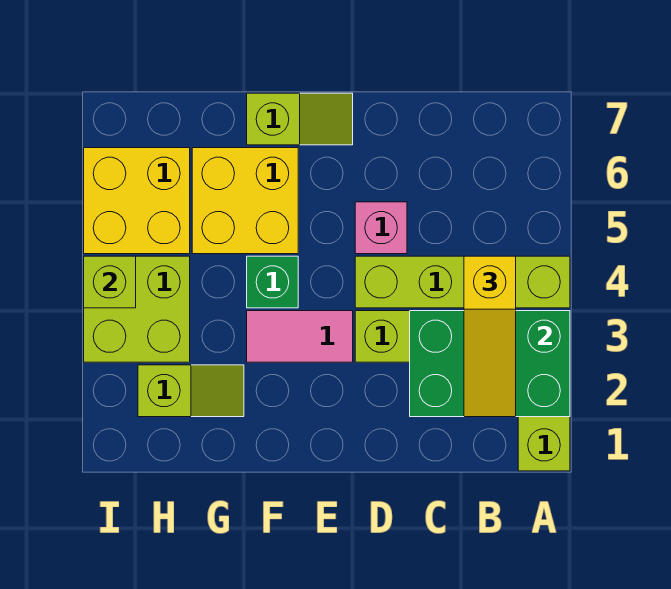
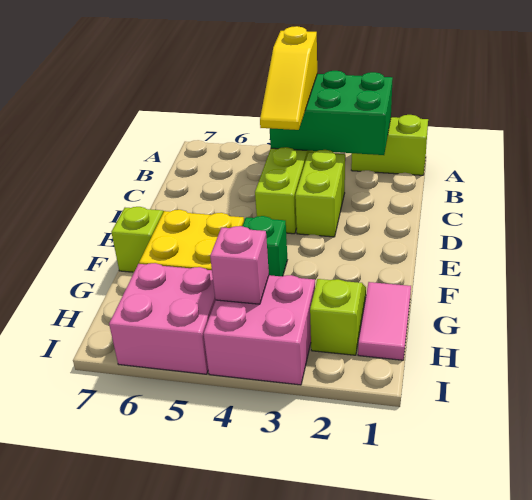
green 2x3 brick [410,311,570,417] -> green 2x3 brick turned to [270,71,393,155]
yellow 1x3 slope [464,256,516,417] -> yellow 1x3 slope turned to [260,26,317,130]
pink 1x1 brick [355,202,407,254] -> pink 1x1 brick moved to [210,226,269,304]
pink 1x2 tile [247,311,353,362] -> pink 1x2 tile moved to [358,282,411,360]
lime 2x2 brick [84,256,190,362] -> pink 2x2 brick [204,275,315,385]
yellow 2x2 brick [84,148,190,254] -> pink 2x2 brick [109,263,215,374]
lime 1x1 brick [84,256,136,308] -> none

